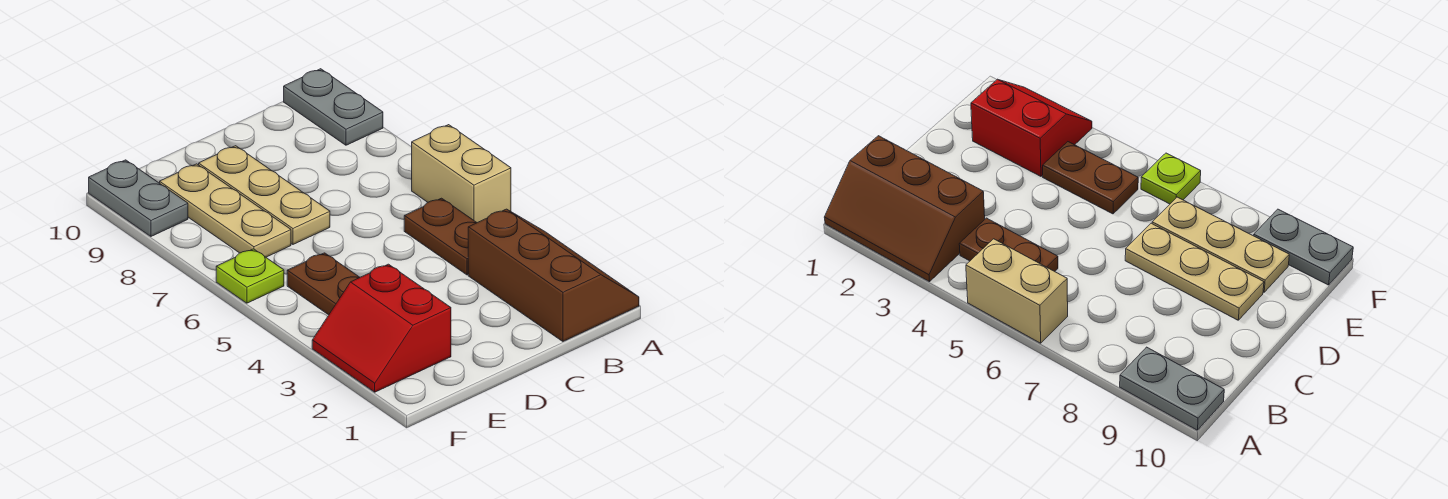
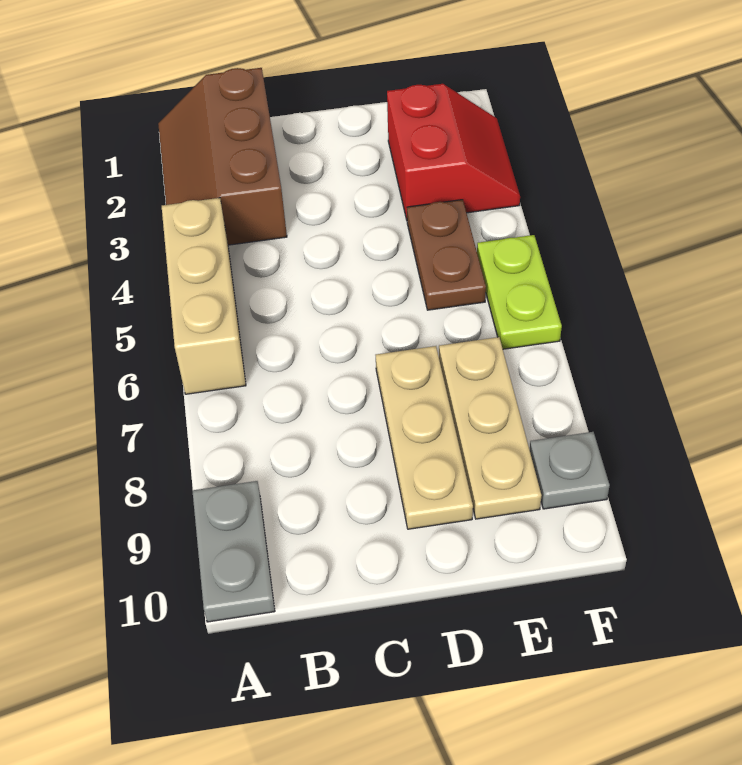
tan 1x2 brick [412,125,511,223] -> tan 1x3 brick [162,198,246,394]
brown 1x2 plate [404,198,477,275] -> none
lime 1x1 plate [216,249,284,303] -> lime 1x2 plate [477,235,562,349]
grey 1x2 plate [89,160,188,236] -> grey 1x1 plate [530,432,610,509]

